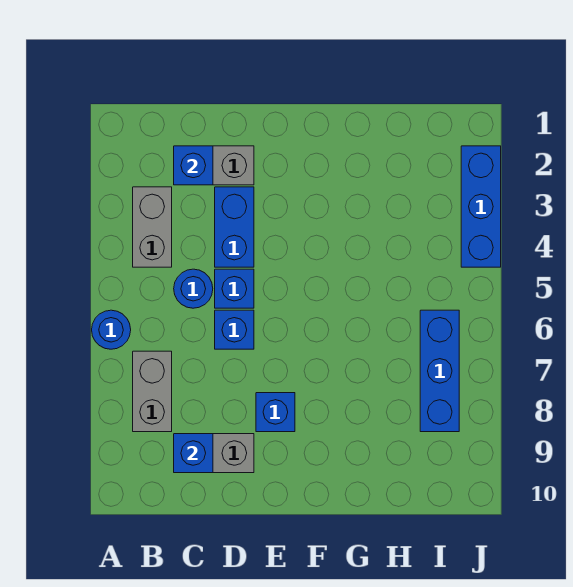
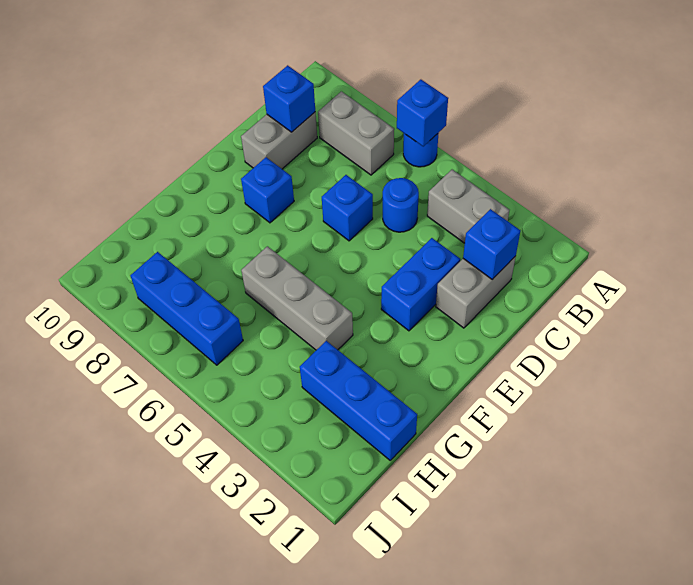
blue 1x2 brick [215,187,254,267] -> blue 1x2 brick turned to [381,238,460,331]
blue 1x1 brick [215,269,254,308] -> blue 1x1 brick moved to [397,80,448,146]
none -> grey 1x3 brick [241,246,353,350]
blue 1x3 brick [461,146,501,267] -> blue 1x3 brick moved to [300,341,417,460]

